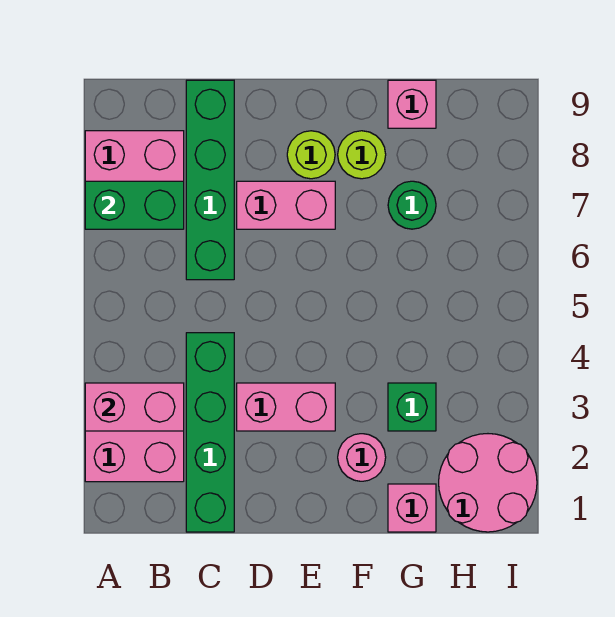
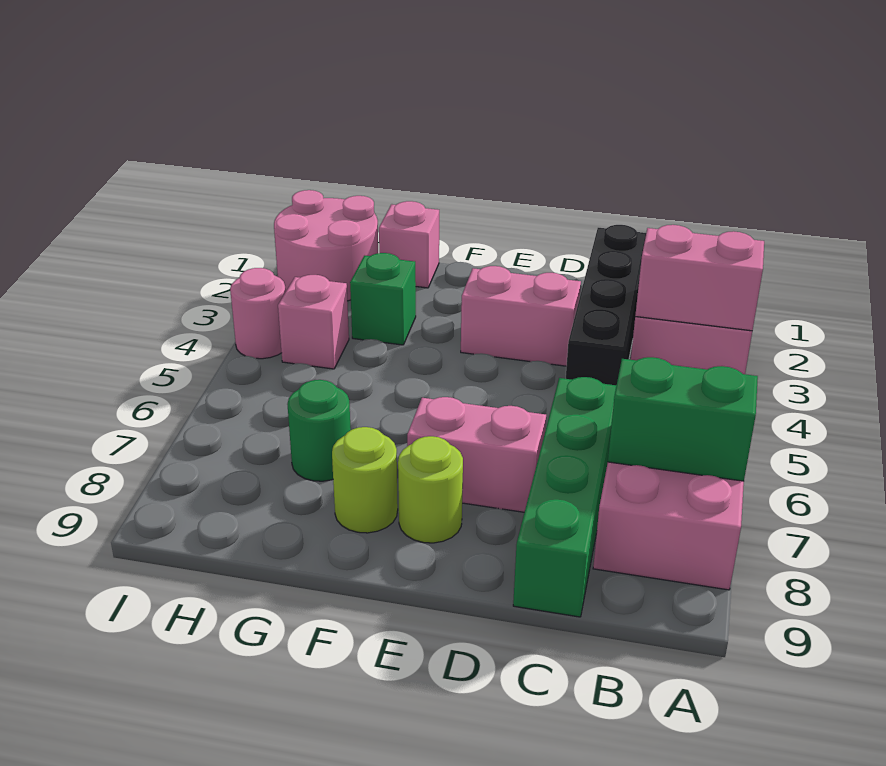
green 1x4 brick [186,333,234,532] -> black 1x4 brick [566,225,646,385]
pink 1x1 round brick [338,434,386,481] -> pink 1x1 round brick moved to [230,268,286,359]
pink 1x1 brick [388,80,436,128] -> pink 1x1 brick moved to [278,275,349,369]

